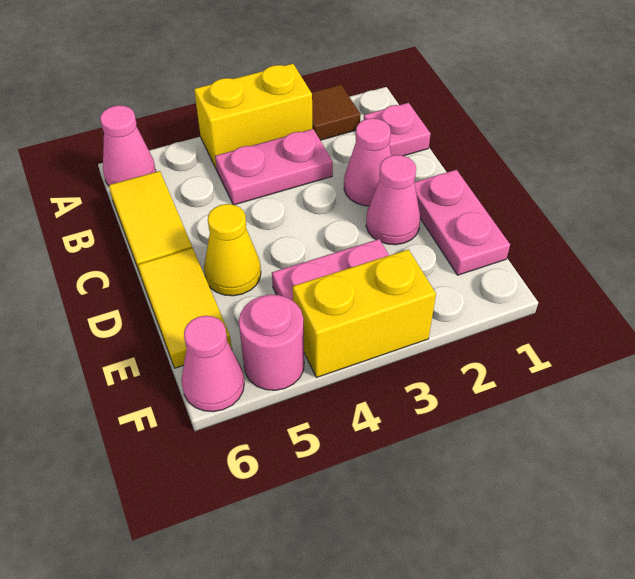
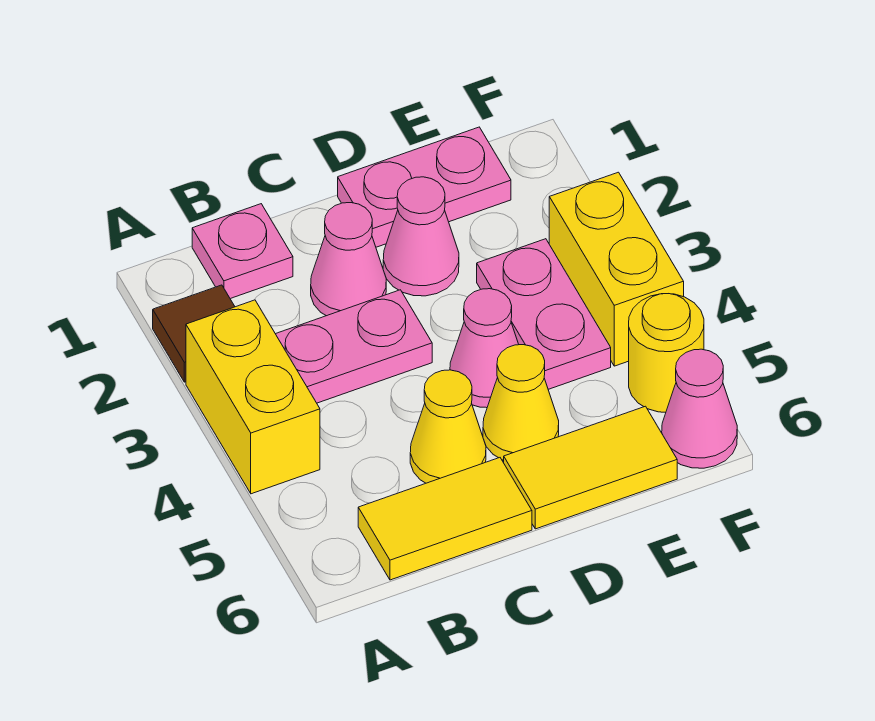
pink 1x1 cone [100,105,156,186] -> pink 1x1 cone moved to [450,289,519,408]
pink 1x2 plate [215,129,333,205] -> pink 1x2 plate turned to [276,290,432,403]
none -> yellow 1x1 cone [410,370,486,483]
pink 1x1 round brick [239,295,304,390] -> yellow 1x1 round brick [629,294,704,412]

